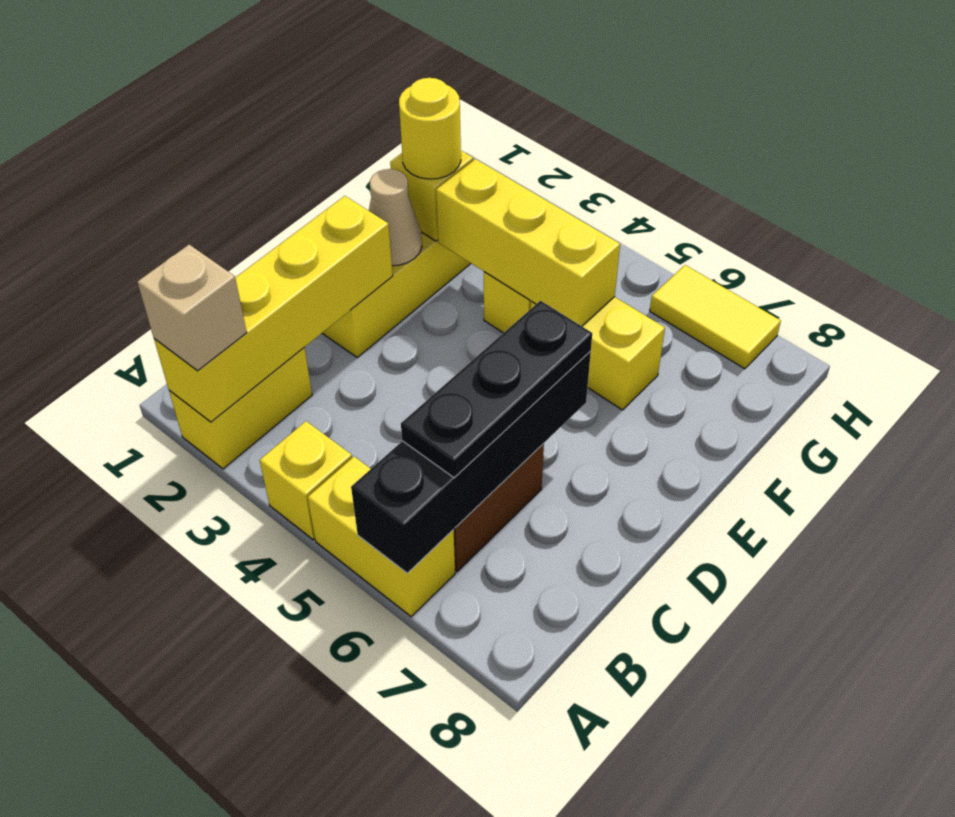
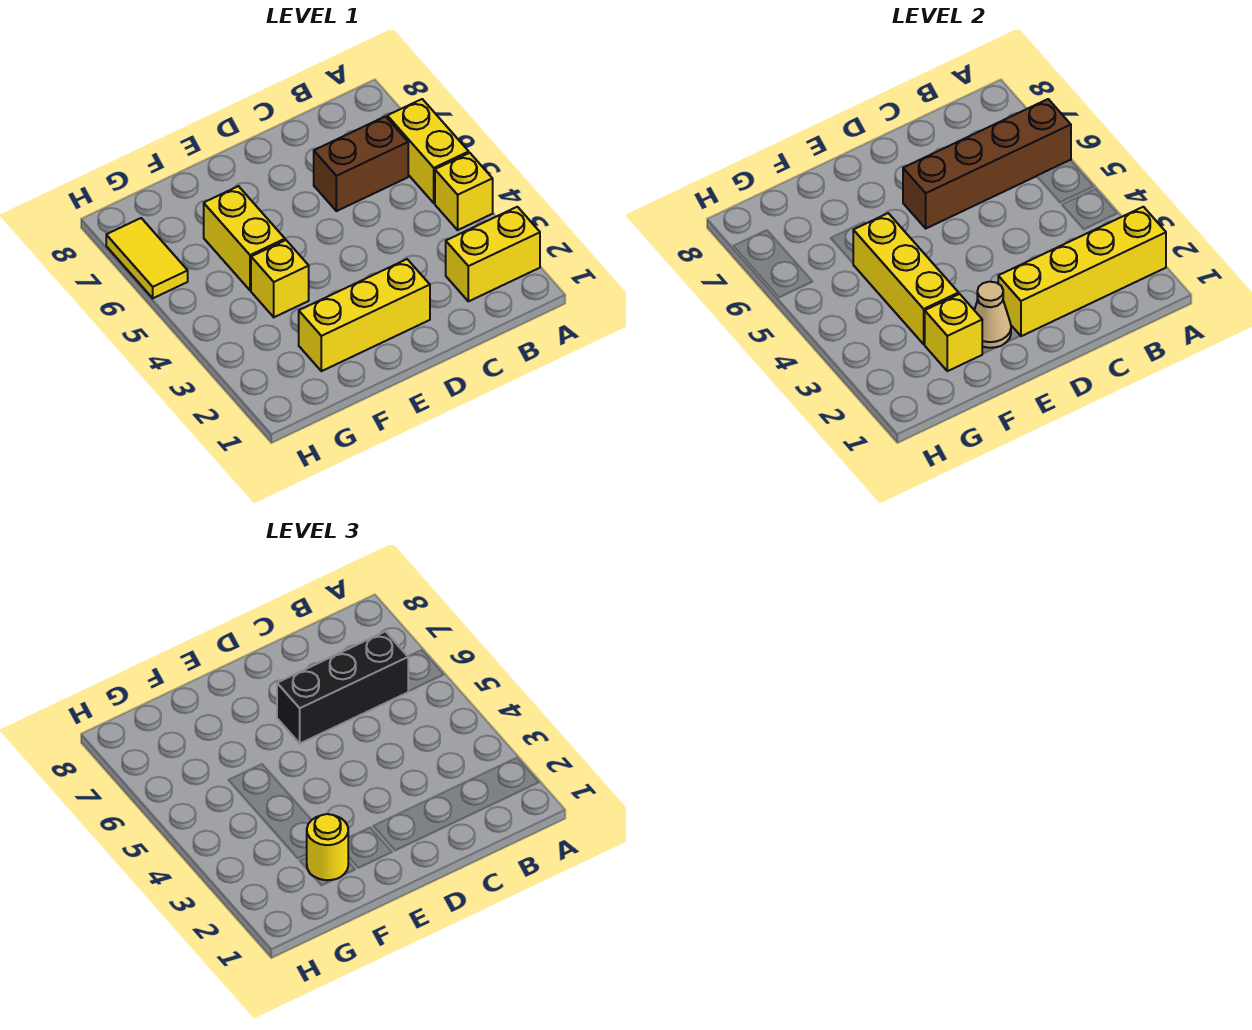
tan 1x1 brick [137,245,247,371] -> none
black 1x4 brick [351,351,591,573] -> brown 1x4 brick [903,99,1071,228]
black 1x3 plate [401,301,592,478] -> black 1x3 brick [277,631,408,743]

